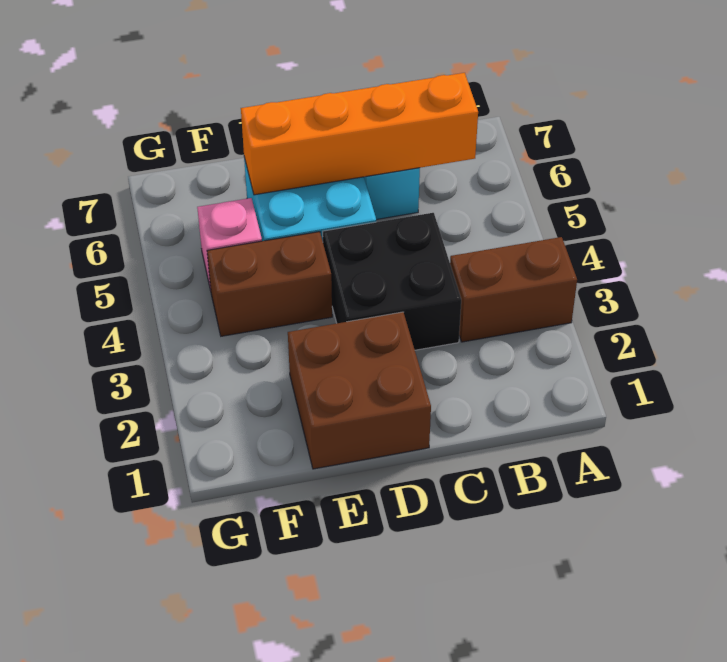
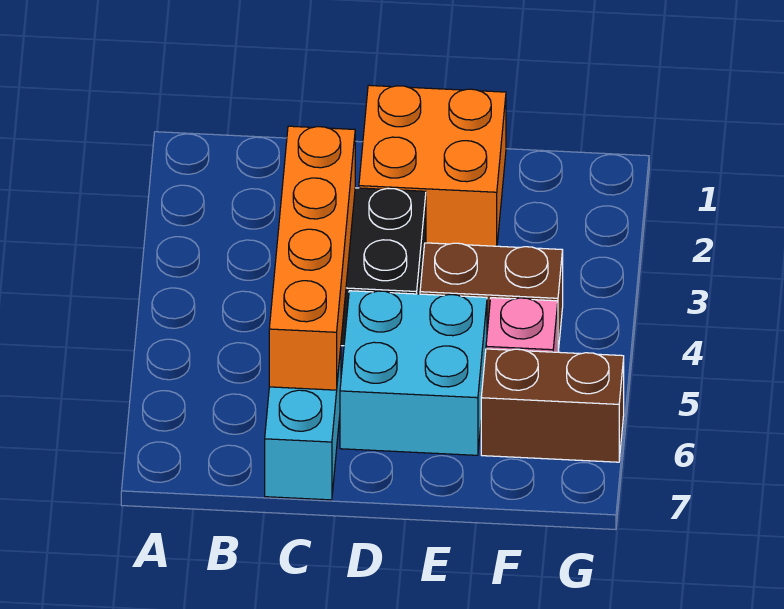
brown 1x2 brick [450,237,577,342] -> brown 1x2 brick moved to [481,349,624,462]
orange 1x4 brick [241,73,478,195] -> orange 1x4 brick turned to [269,126,355,390]
brown 2x2 brick [288,312,431,469] -> orange 2x2 brick [359,85,506,246]

